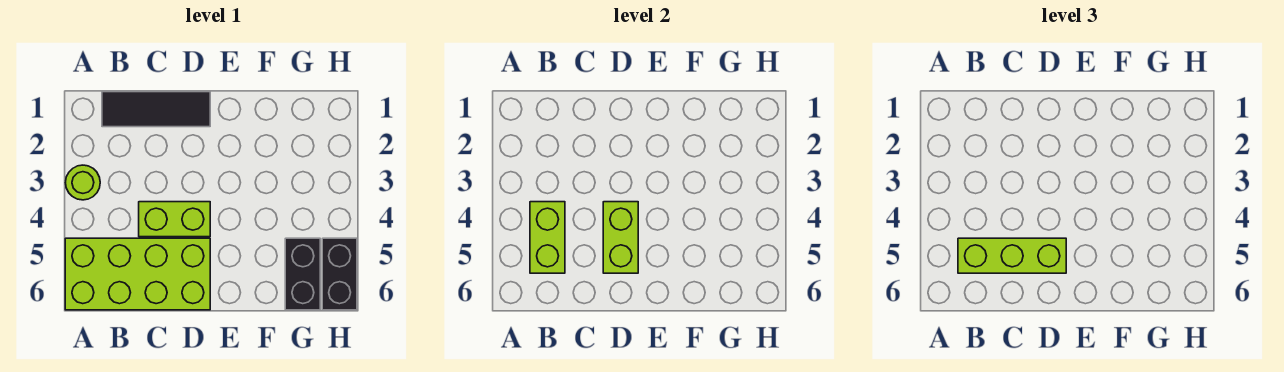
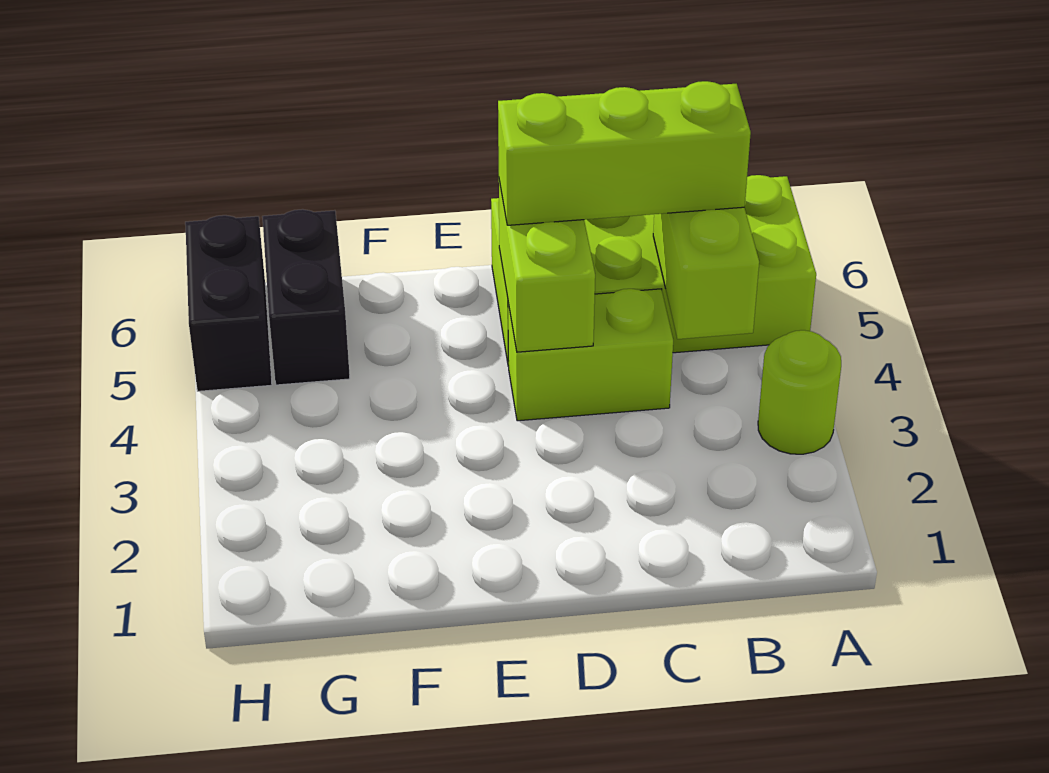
black 1x3 tile [102,92,210,127] -> none

